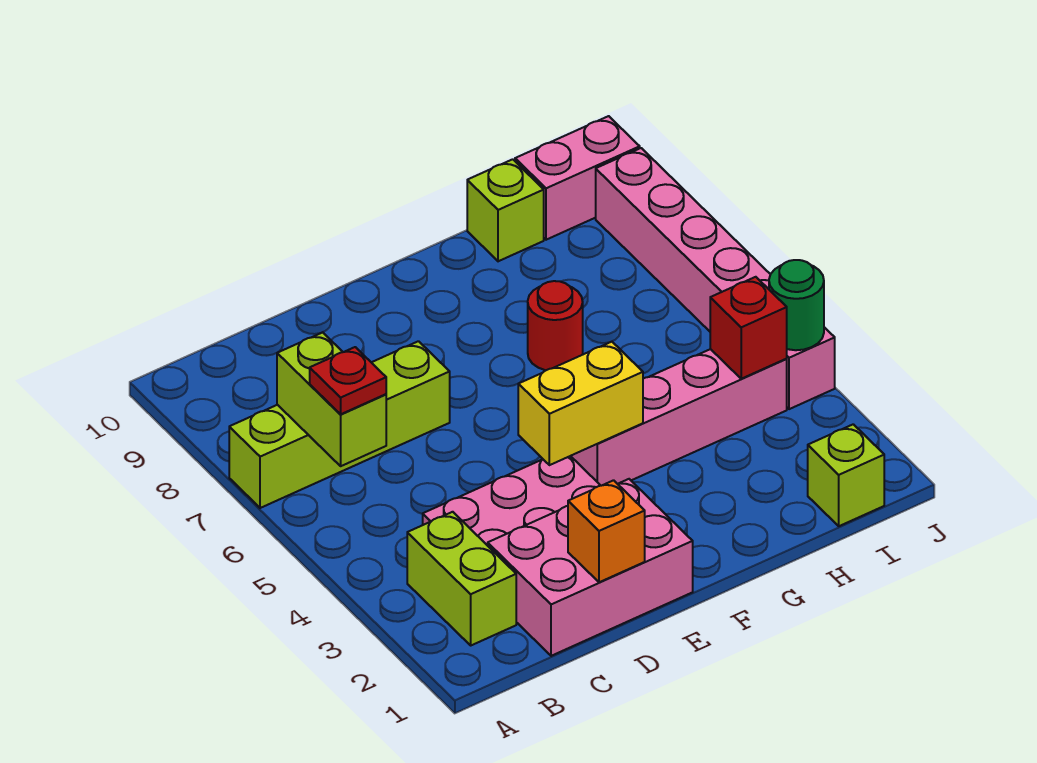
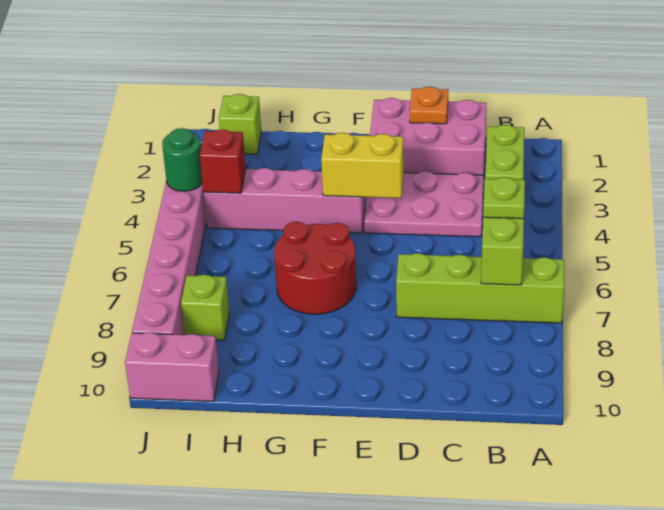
red 1x1 plate [310,347,386,414] -> lime 1x1 plate [483,177,525,219]
orange 1x1 brick [568,480,645,582] -> orange 1x1 plate [410,87,448,124]
red 1x1 round brick [528,281,583,370] -> red 2x2 round brick [274,222,356,314]
lime 1x1 brick [467,159,544,261] -> lime 1x1 brick moved to [181,275,229,340]

